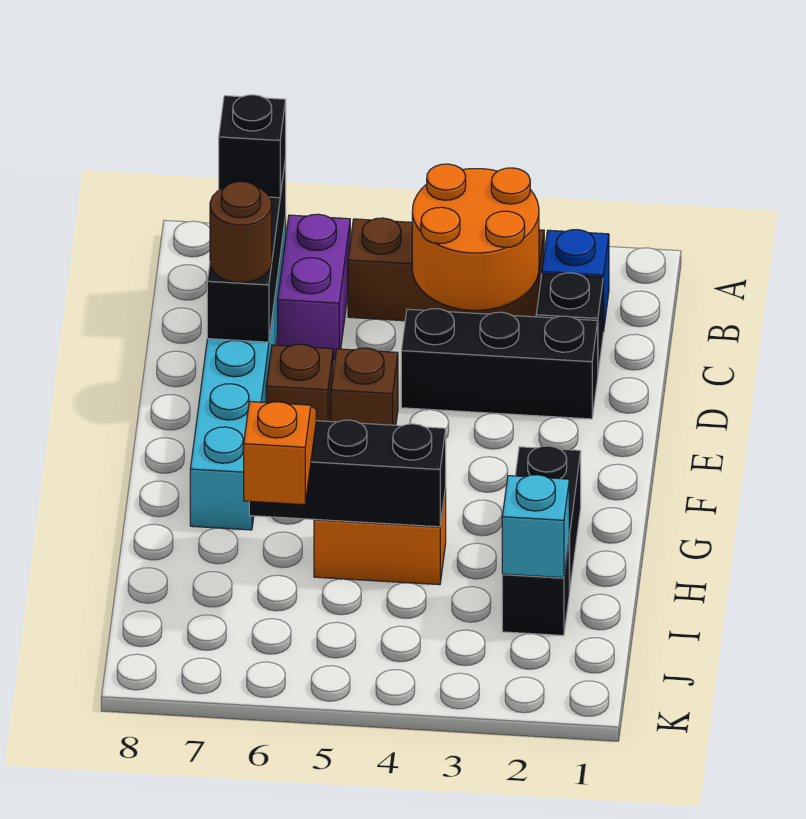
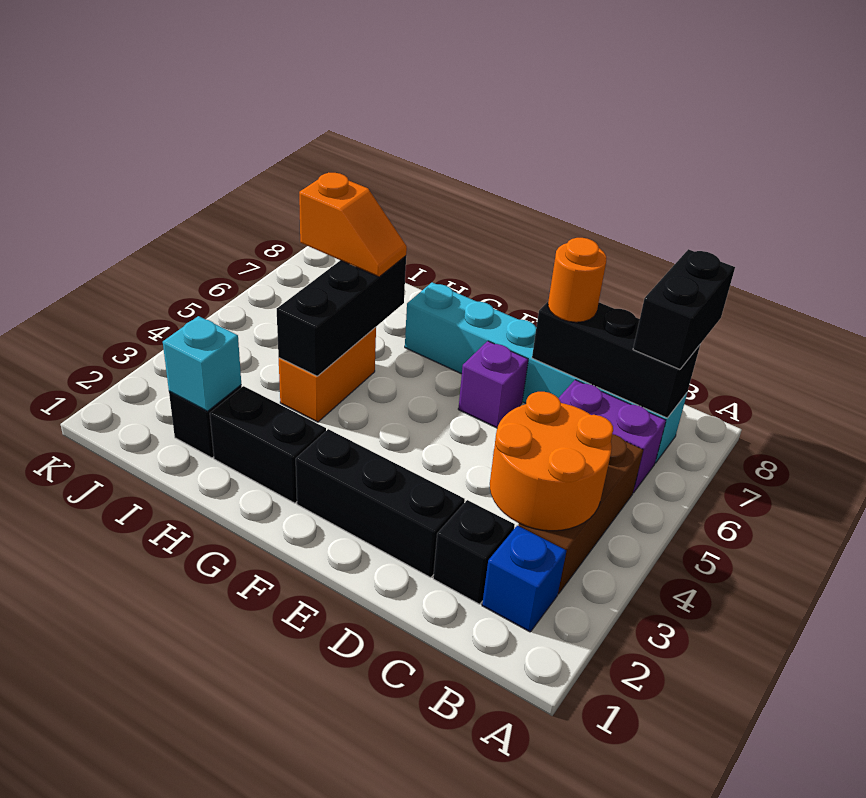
black 1x1 brick [219,95,286,198] -> black 1x2 brick [633,249,735,369]
black 1x3 brick [401,309,598,419] -> black 1x3 brick turned to [296,429,465,578]
brown 1x1 round brick [210,181,272,283] -> orange 1x1 round brick [548,238,606,322]
brown 1x1 brick [331,348,398,425] -> none
brown 1x1 brick [266,344,333,422] -> purple 1x1 brick [458,341,528,428]

